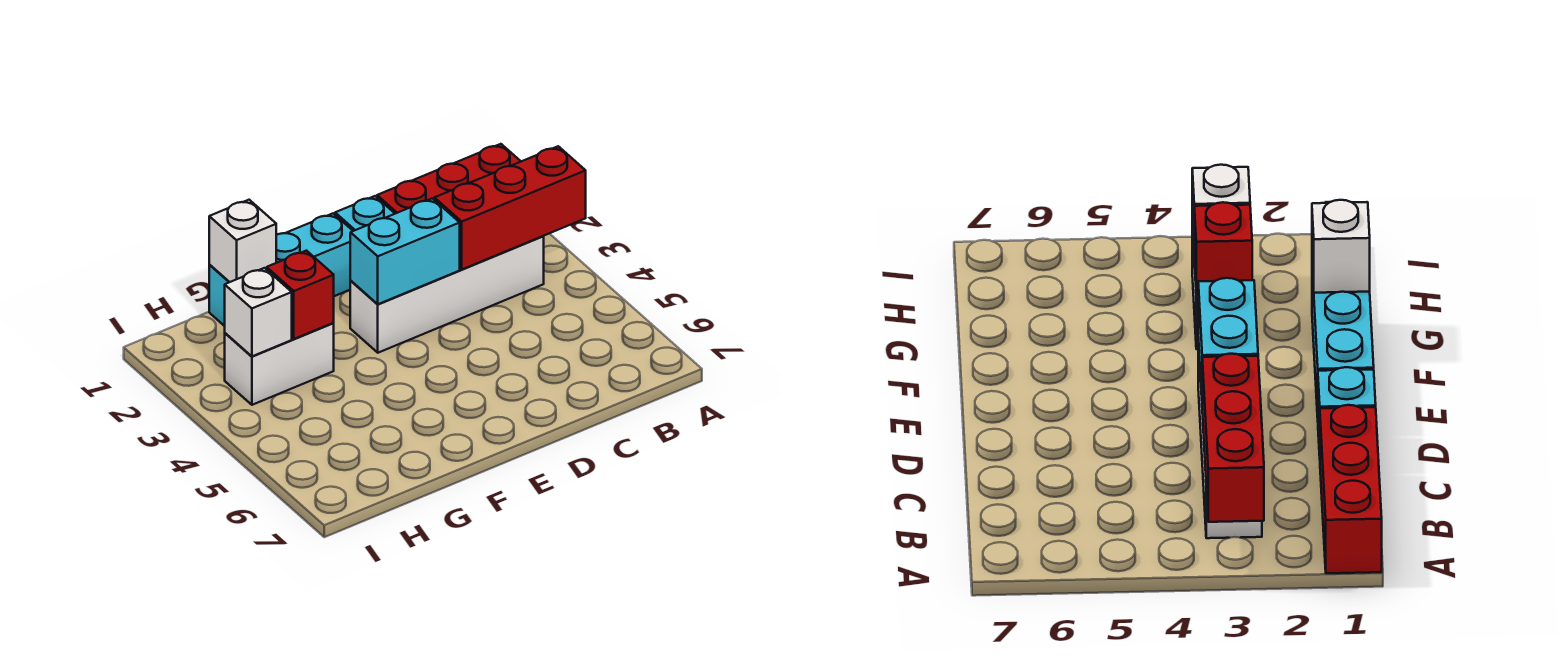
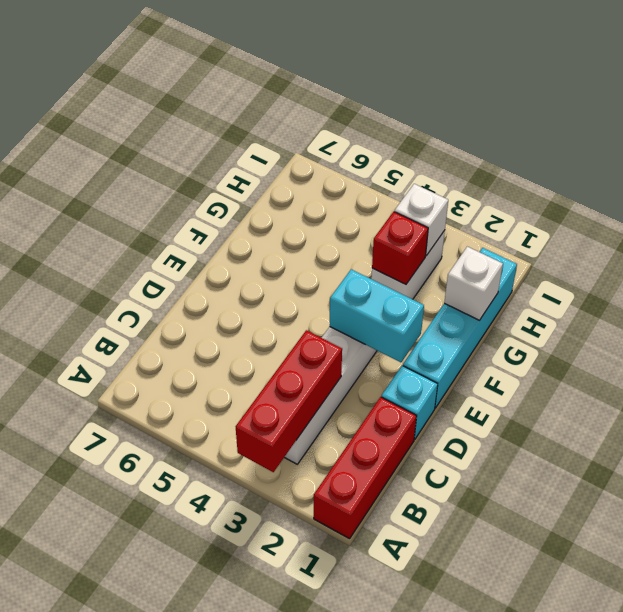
cyan 1x2 brick [350,198,460,304] -> cyan 1x2 brick turned to [330,269,424,362]
cyan 1x3 brick [209,214,353,326] -> cyan 1x4 brick [403,248,517,408]

